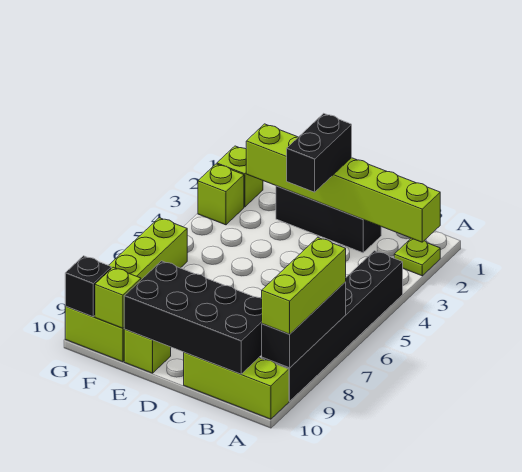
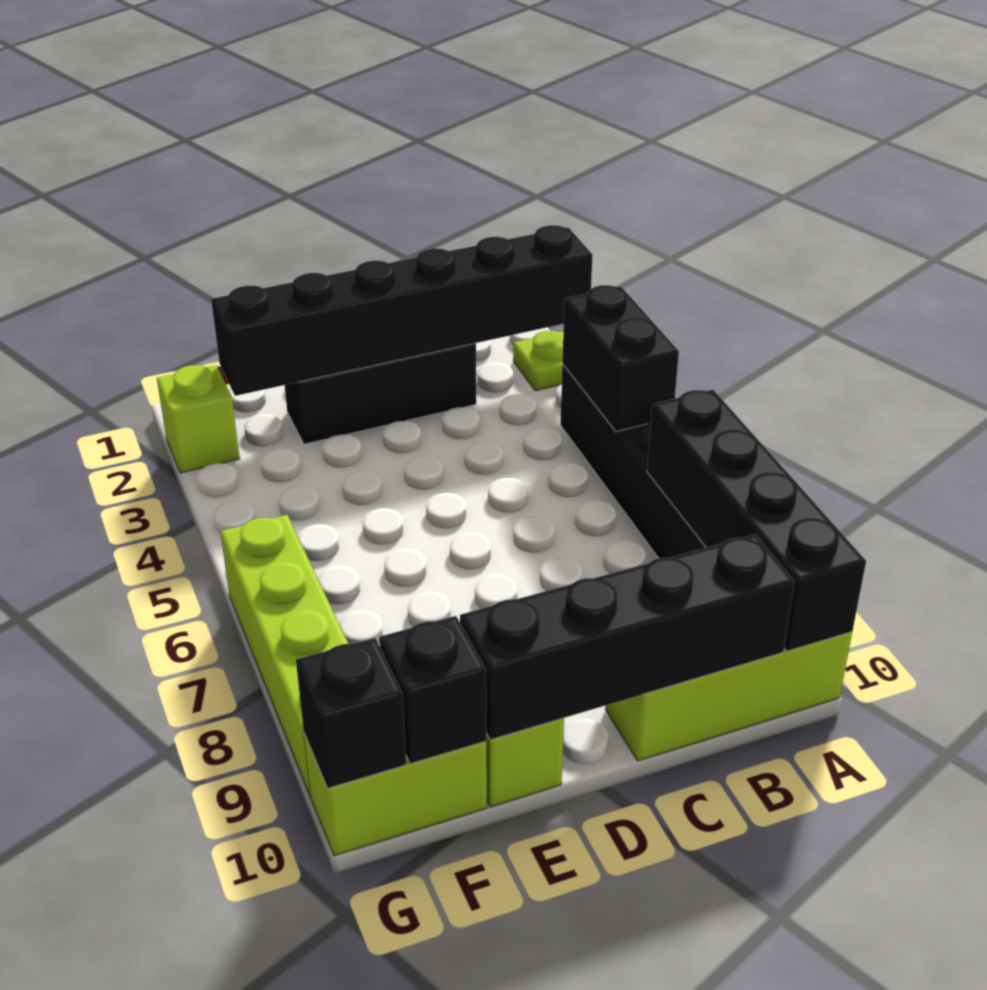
lime 1x6 brick [246,124,440,242] -> black 1x6 brick [211,225,593,396]
black 1x3 brick [262,282,346,368] -> black 1x4 brick [647,390,866,651]
lime 1x3 brick [262,237,346,334] -> none
black 2x4 brick [124,261,262,374] -> black 1x4 brick [460,534,795,740]
black 1x2 brick [287,113,352,192] -> black 1x2 brick moved to [562,285,679,431]
lime 1x1 brick [95,267,141,328] -> black 1x1 brick [379,616,486,764]
lime 1x1 brick [198,164,244,225] -> none

